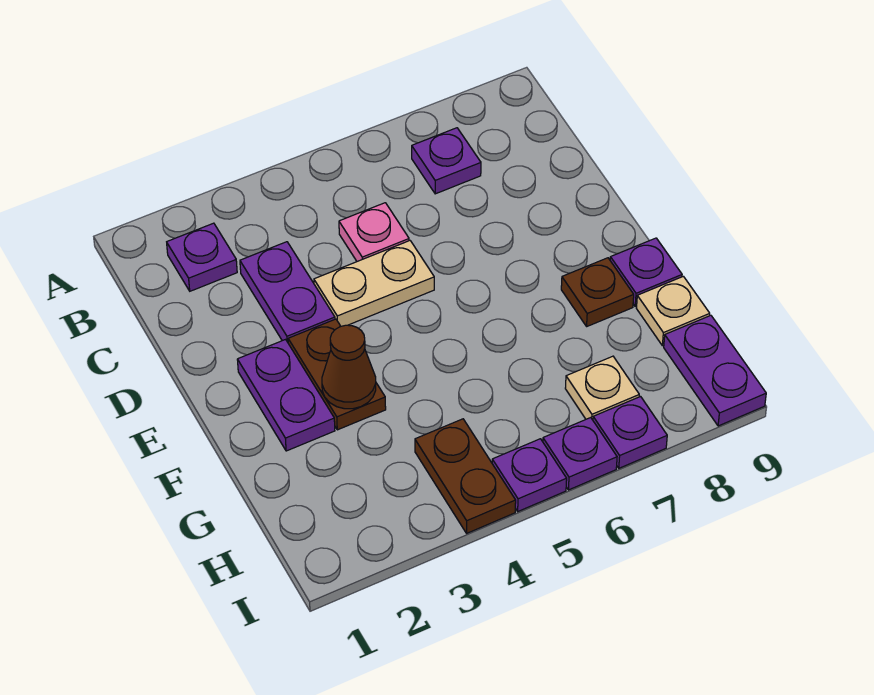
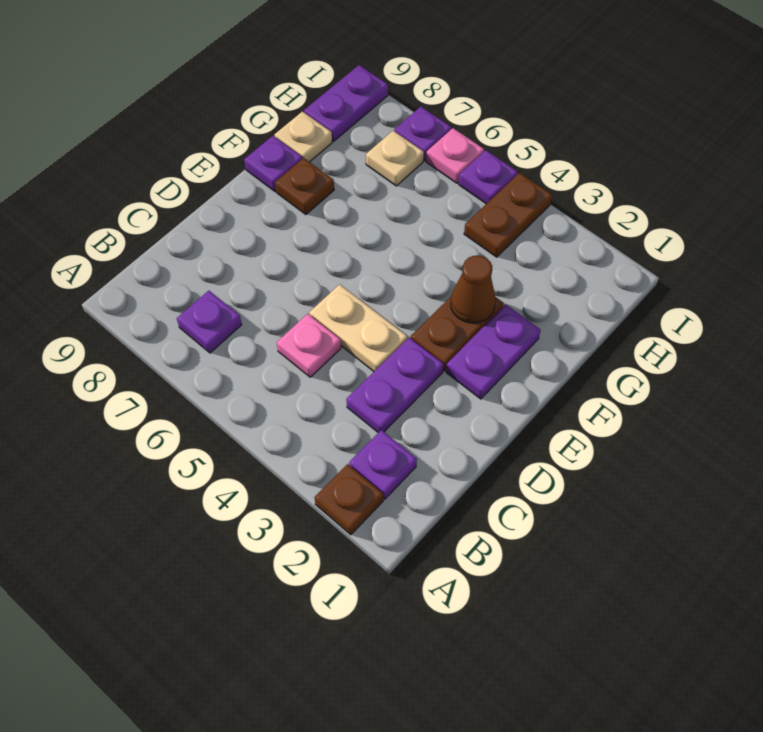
none -> brown 1x1 plate [315,464,383,535]
purple 1x1 plate [543,418,617,490] -> pink 1x1 plate [426,128,484,183]

